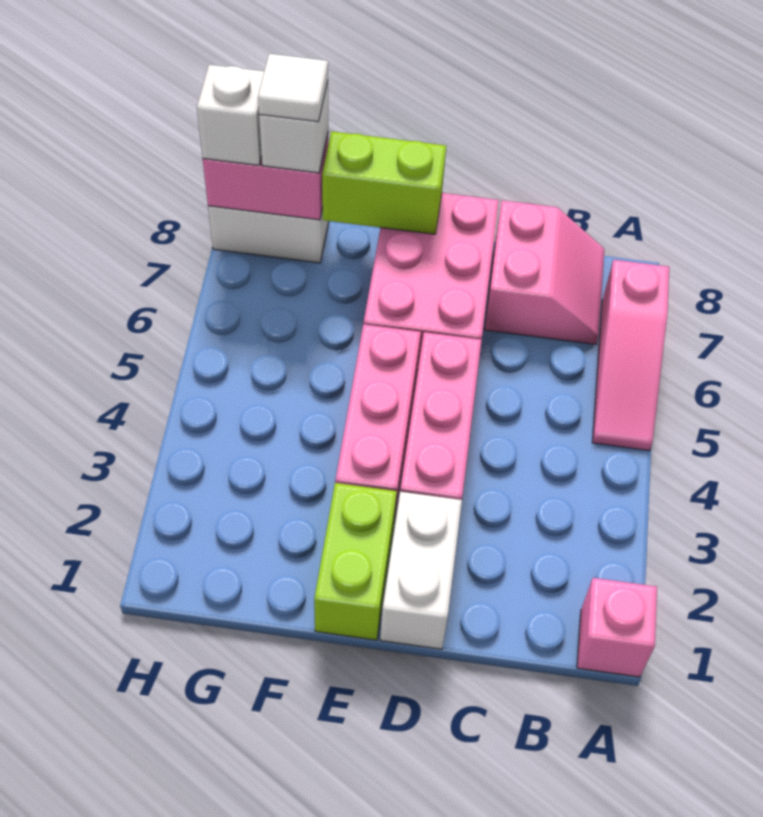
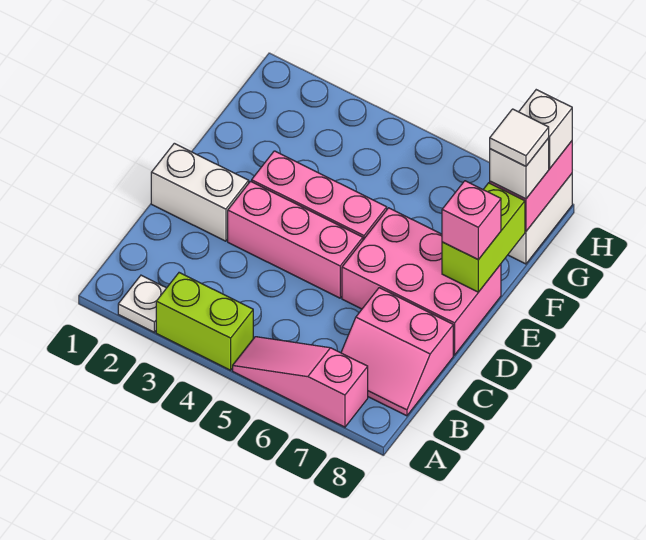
pink 1x1 brick [577,578,657,677] -> pink 1x1 brick moved to [442,181,501,260]
none -> white 1x1 plate [118,275,166,332]
lime 1x2 brick [314,483,397,640] -> lime 1x2 brick moved to [156,273,253,370]

